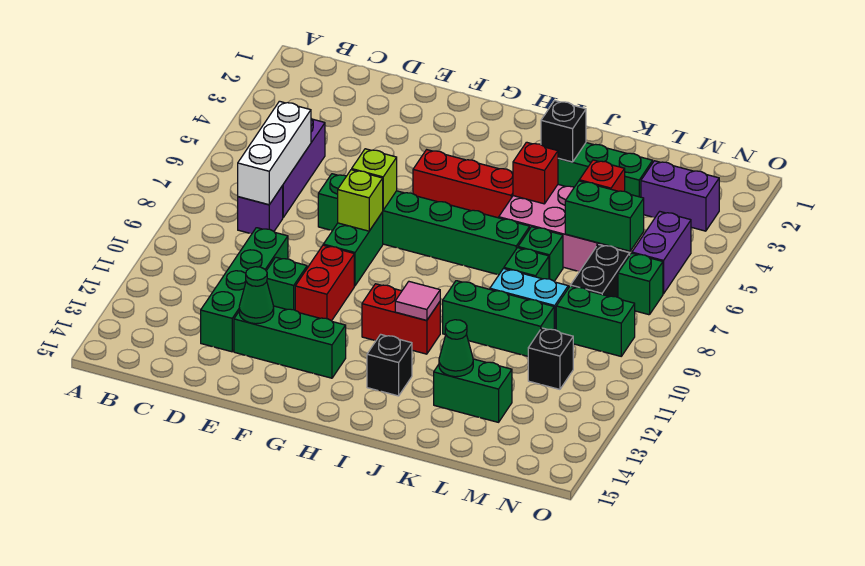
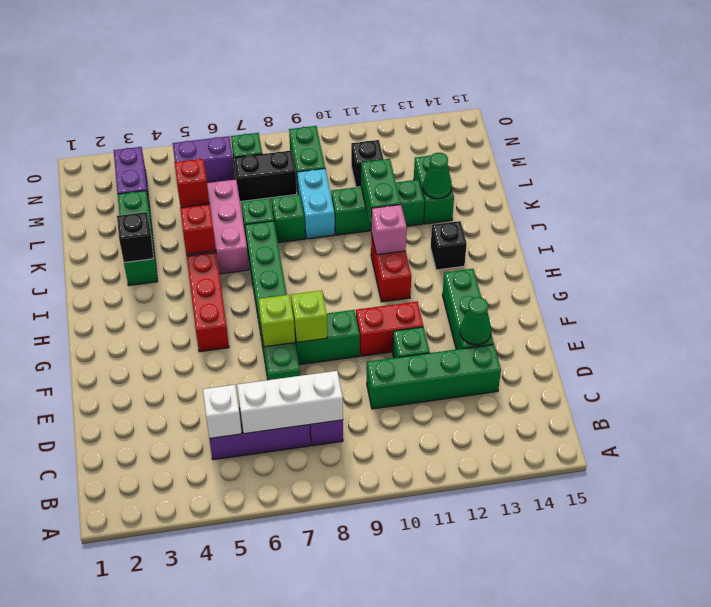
none -> white 1x1 brick [203,385,242,438]
pink 1x1 tile [395,282,440,321] -> pink 1x1 brick [371,205,407,255]
green 1x3 brick [443,281,554,356] -> green 1x3 brick turned to [331,180,424,235]
green 1x2 brick [565,181,644,251] -> green 1x2 brick moved to [361,159,401,228]

